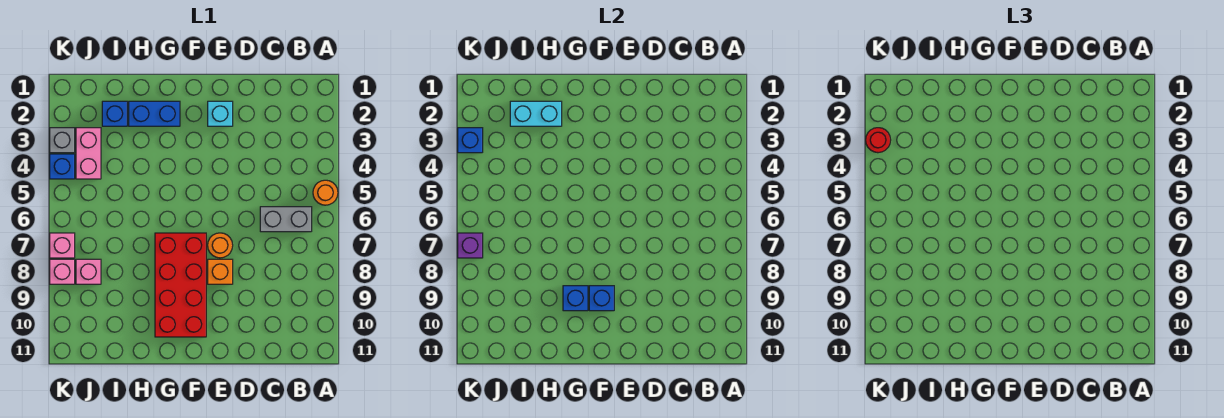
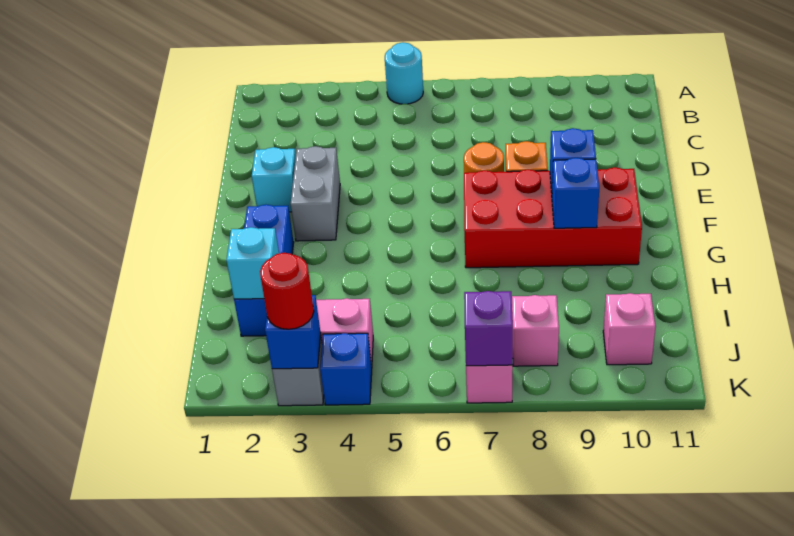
orange 1x1 round brick [313,180,338,205] -> cyan 1x1 round brick [385,42,423,104]
grey 1x2 brick [260,207,312,232] -> grey 1x2 brick moved to [291,146,340,241]
cyan 1x2 brick [510,101,562,126] -> cyan 1x1 brick [226,227,279,299]
pink 1x1 brick [50,259,75,284] -> pink 1x1 brick moved to [603,293,655,365]

